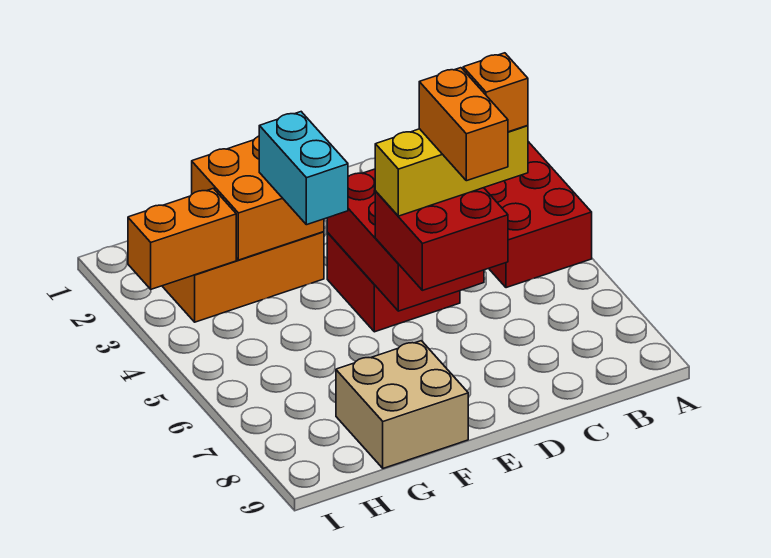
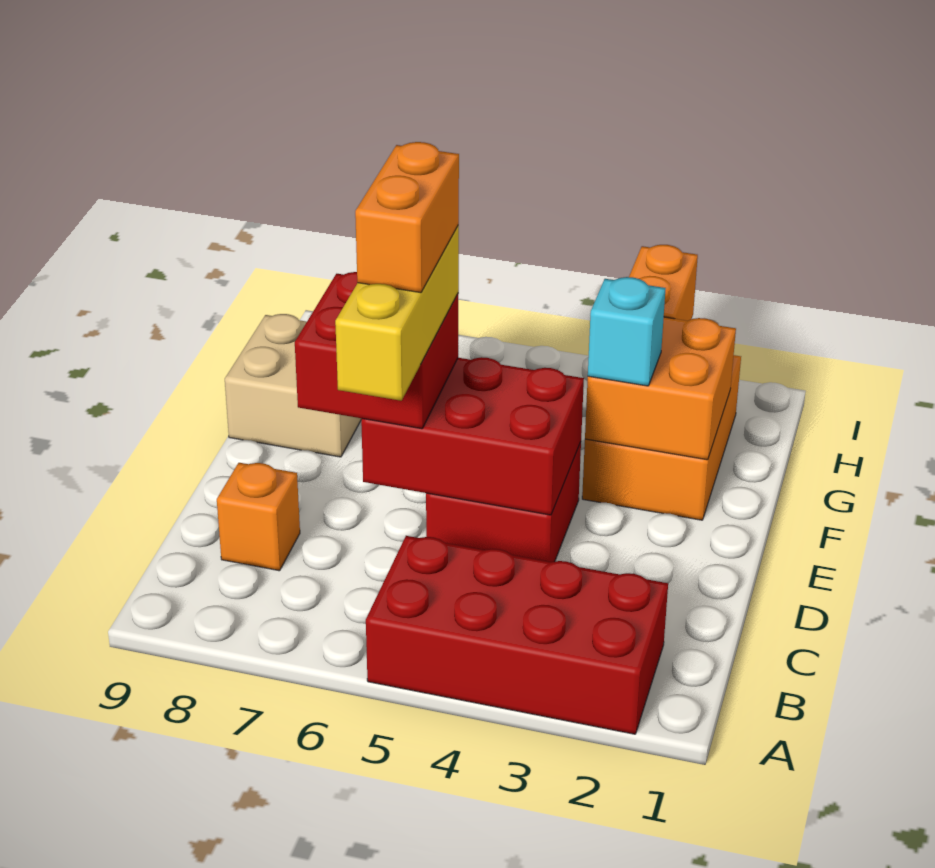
orange 1x1 brick [463,53,528,132] -> orange 1x1 brick moved to [217,463,300,571]
orange 1x2 brick [419,68,508,181] -> orange 1x2 brick turned to [355,142,459,293]
cyan 1x2 brick [259,112,348,225] -> cyan 1x1 brick [588,277,666,386]

